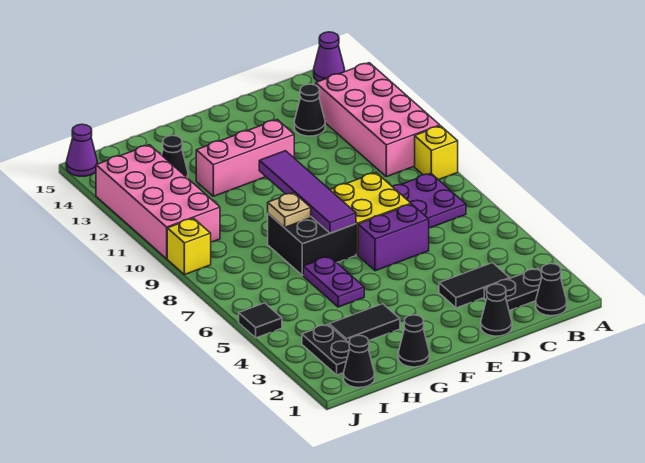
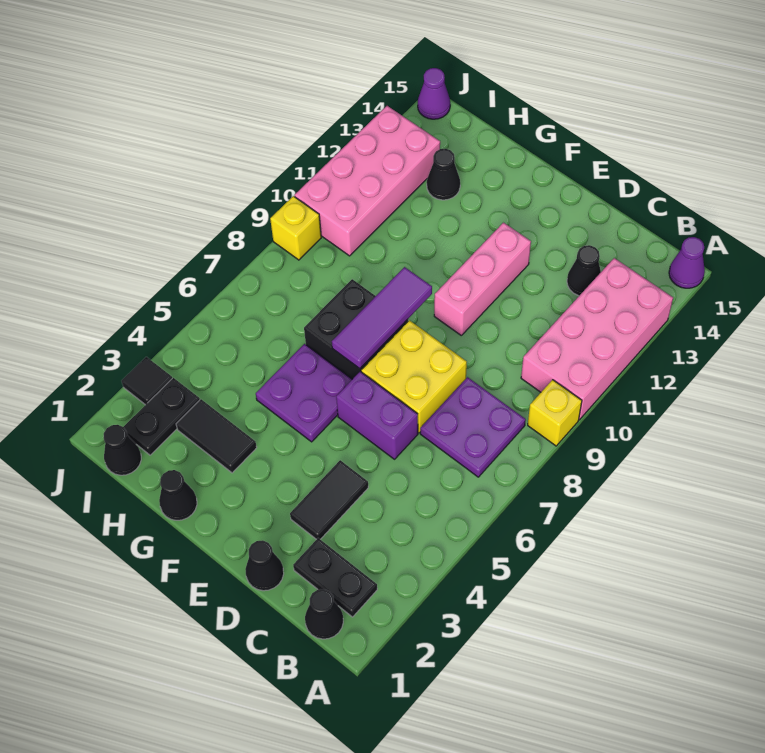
black 1x2 tile [439,263,510,308] -> black 1x2 tile turned to [290,460,368,540]
pink 1x3 brick [196,120,294,196] -> pink 1x3 brick turned to [434,223,531,335]
purple 1x4 tile [259,151,356,233] -> purple 1x3 tile [332,267,432,369]
purple 1x2 plate [303,256,364,307] -> purple 2x2 plate [256,344,352,442]
tan 1x1 plate [268,193,311,228] -> none
black 1x1 tile [239,303,282,338] -> black 1x1 tile moved to [122,357,172,405]

